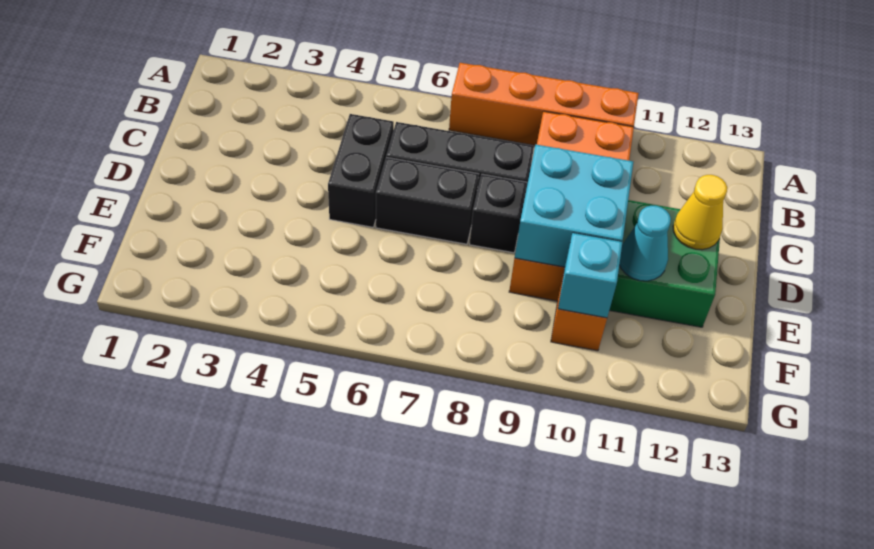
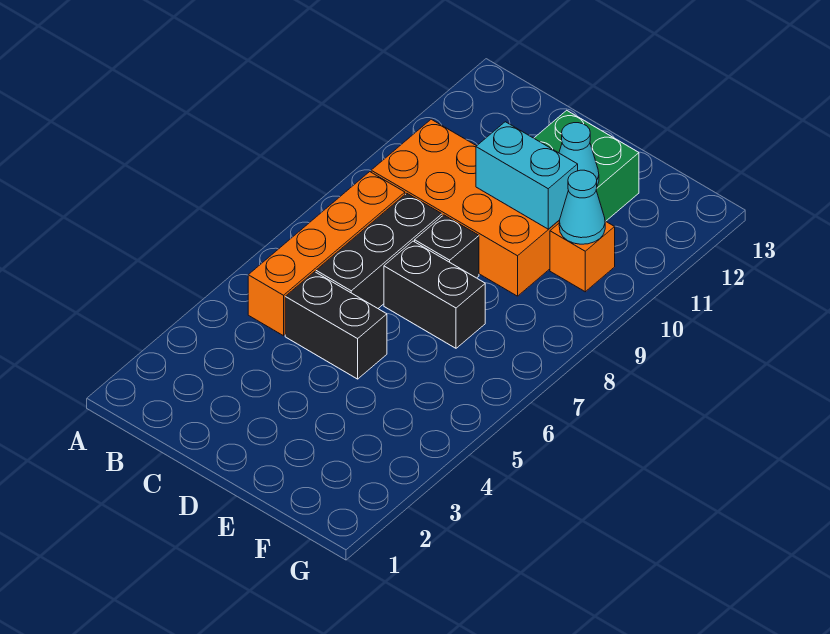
orange 1x4 brick [449,63,639,145] -> orange 1x4 brick moved to [248,172,405,336]
black 1x2 brick [376,157,479,244] -> black 1x2 brick turned to [384,241,485,348]
cyan 2x2 brick [515,144,633,267] -> cyan 1x2 brick [476,122,578,229]
yellow 1x1 cone [673,175,727,250] -> none
cyan 1x1 brick [558,233,622,318] -> cyan 1x1 cone [559,170,605,244]

